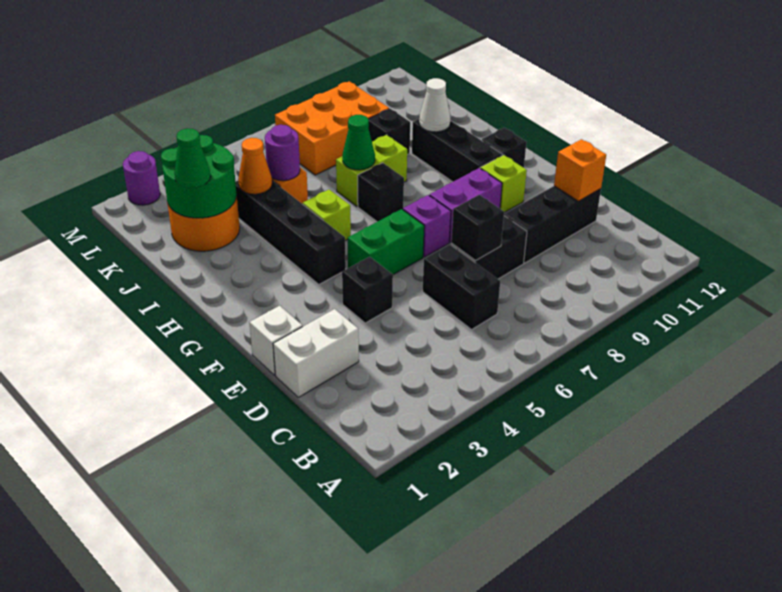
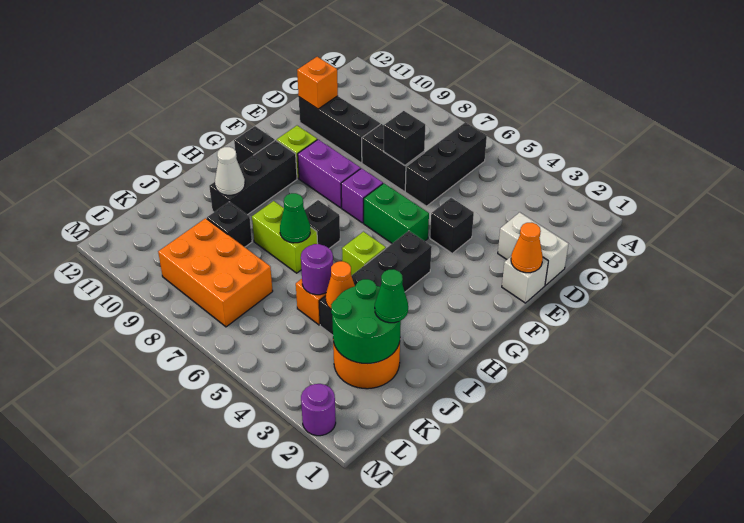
black 1x2 brick [423,245,500,330] -> black 1x3 brick [405,122,487,206]
none -> orange 1x1 cone [511,223,543,273]

